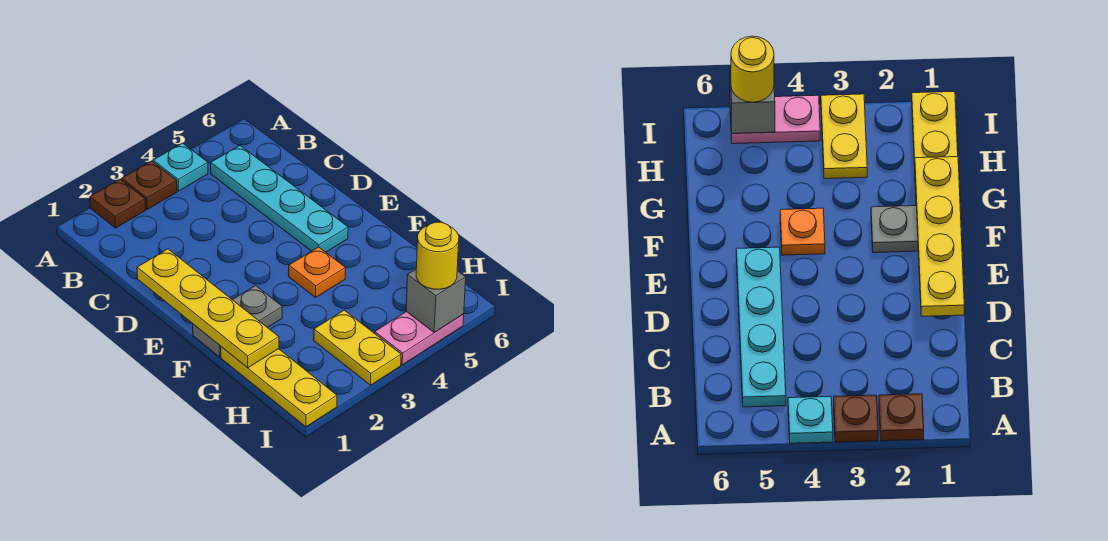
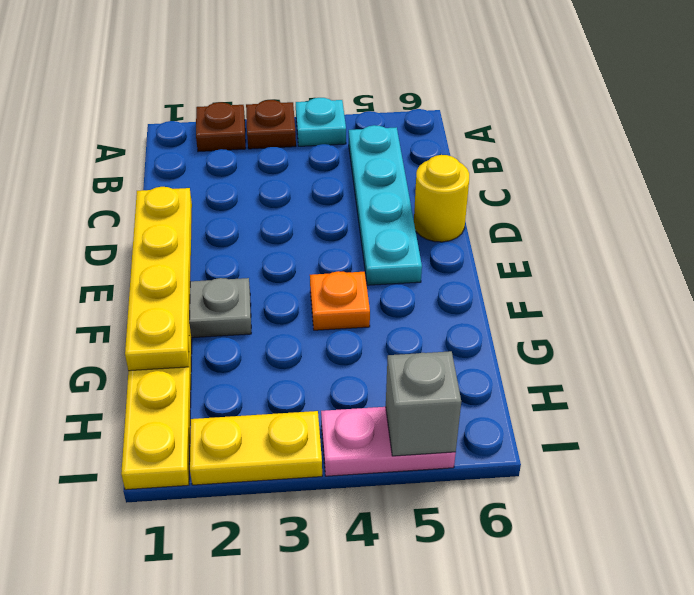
yellow 1x2 plate [314,310,401,385] -> yellow 1x2 plate turned to [190,411,322,485]
yellow 1x1 round brick [416,222,459,289] -> yellow 1x1 round brick moved to [414,155,469,242]

